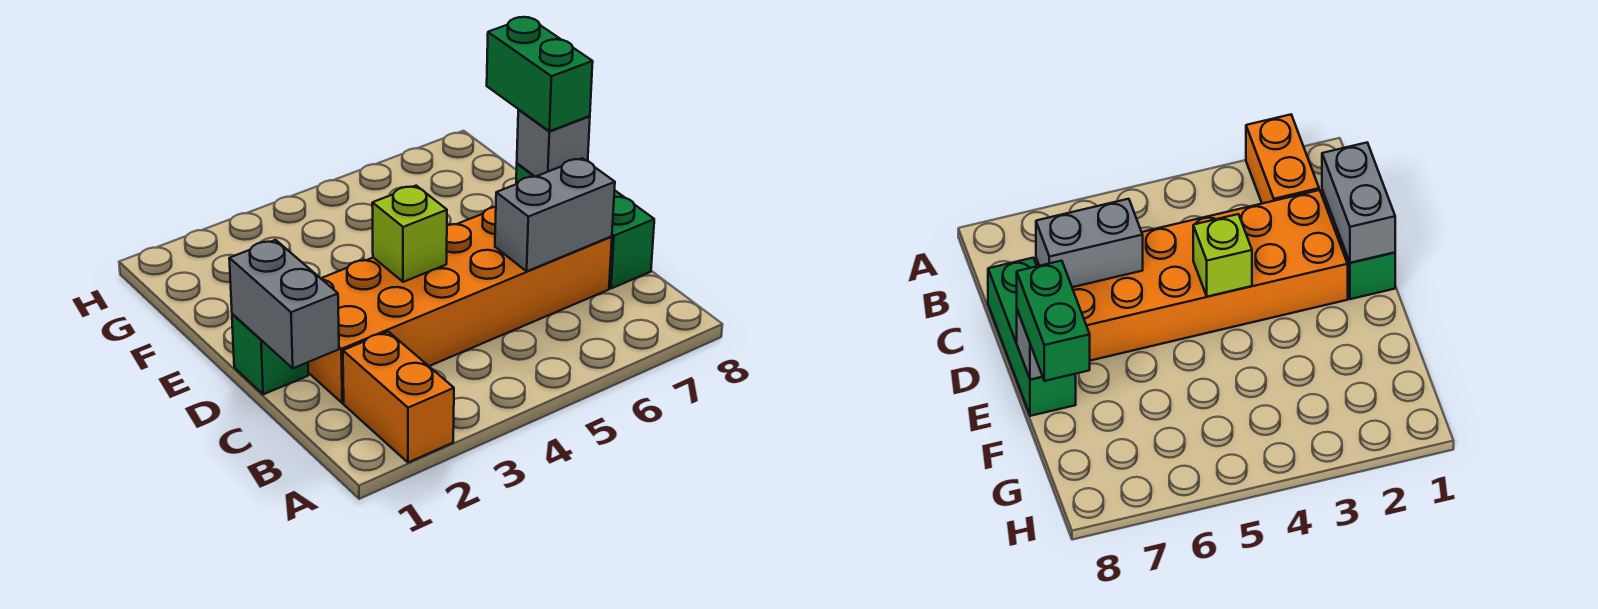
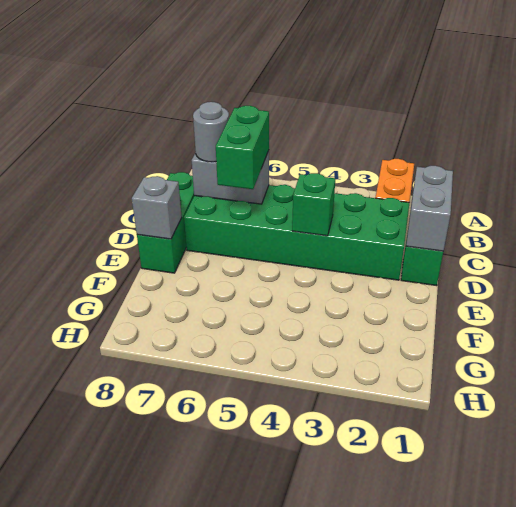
orange 2x6 brick [308,207,612,403] -> green 2x6 brick [184,185,410,280]
none -> grey 1x1 round brick [193,102,229,162]
lime 1x1 brick [372,186,447,282] -> green 1x1 brick [292,173,335,236]
green 1x2 brick [487,17,593,131] -> green 1x2 brick moved to [216,106,269,189]

